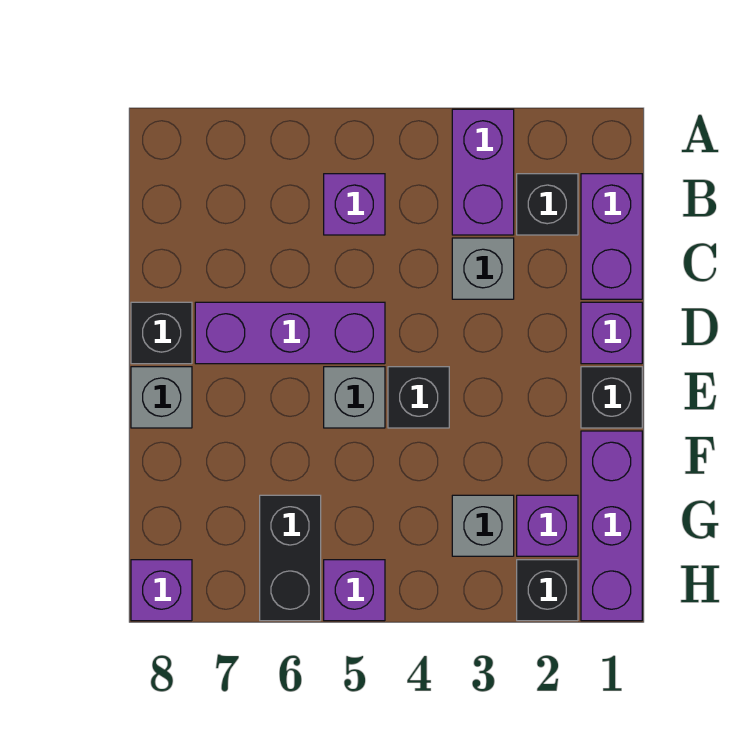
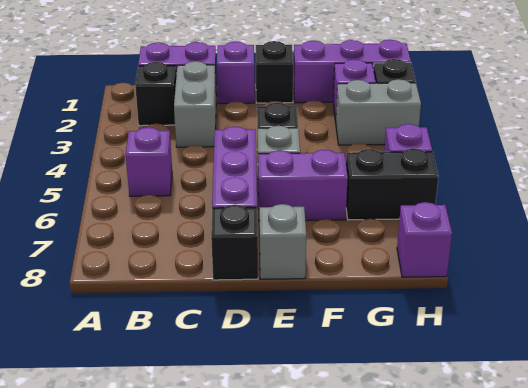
purple 1x2 brick [452,109,514,235] -> purple 1x2 brick moved to [258,150,348,221]
grey 1x1 brick [452,238,514,299] -> grey 1x2 brick [174,61,216,147]
grey 1x1 brick [452,495,514,556] -> grey 1x2 brick [336,79,421,145]

